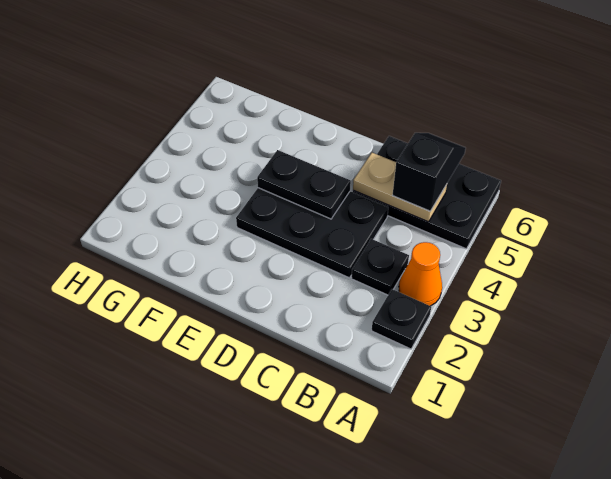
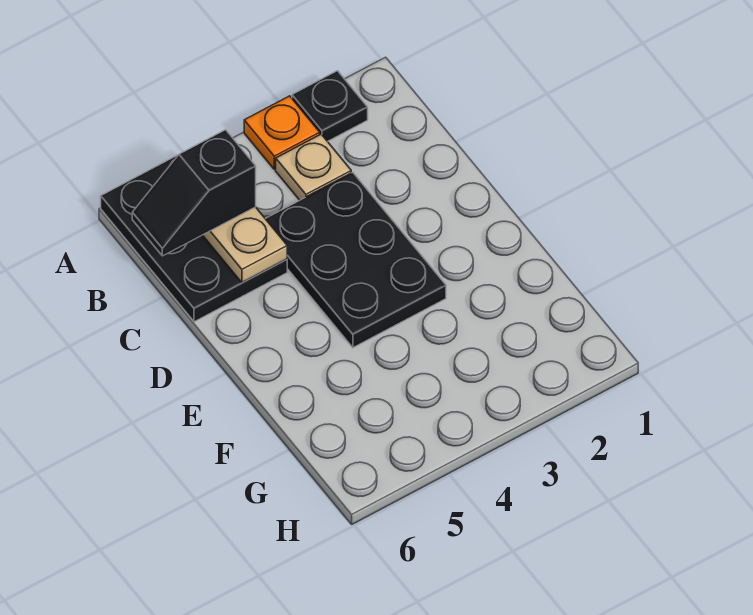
orange 1x1 cone [399,242,442,306] -> orange 1x1 plate [244,96,320,169]
black 1x1 plate [351,239,409,295] -> tan 1x1 plate [276,134,351,200]
black 1x2 plate [257,150,351,219] -> none

